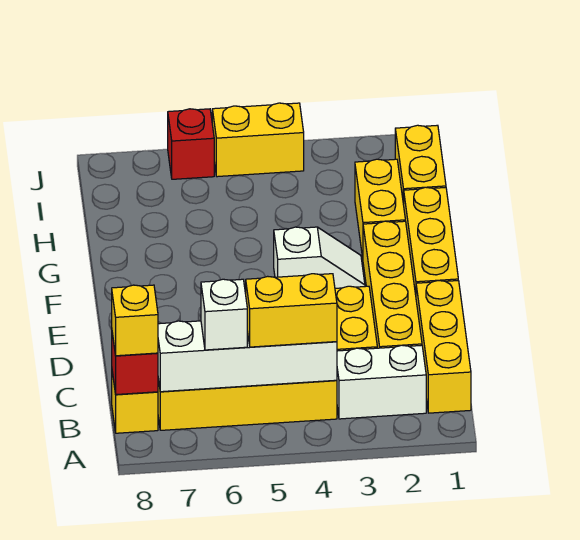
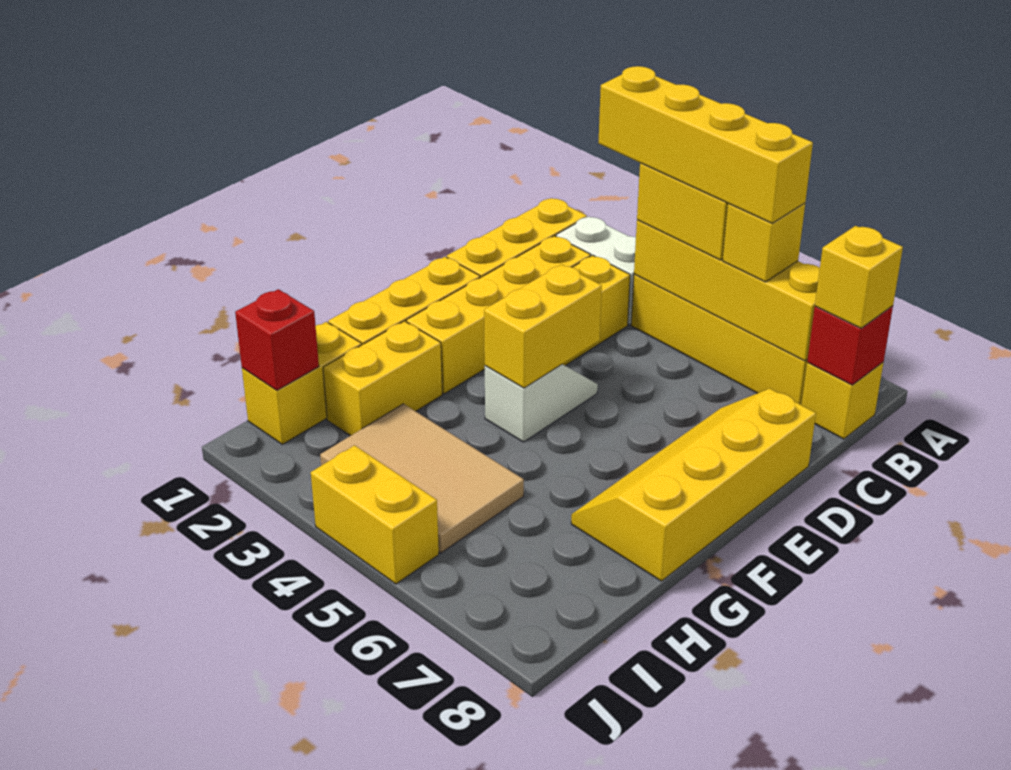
none -> yellow 1x4 brick [598,66,813,223]
white 1x4 brick [158,321,337,392] -> yellow 1x4 brick [634,220,820,361]
white 1x1 brick [201,279,247,350] -> yellow 1x1 brick [723,203,805,282]
none -> yellow 2x4 slope [571,388,816,581]
none -> yellow 1x2 brick [484,264,602,388]
white 1x2 slope [274,227,365,288] -> white 1x2 slope turned to [485,364,598,442]
none -> tan 2x3 tile [320,404,524,553]
red 1x1 brick [168,109,214,179] -> red 1x1 brick moved to [235,289,319,390]

